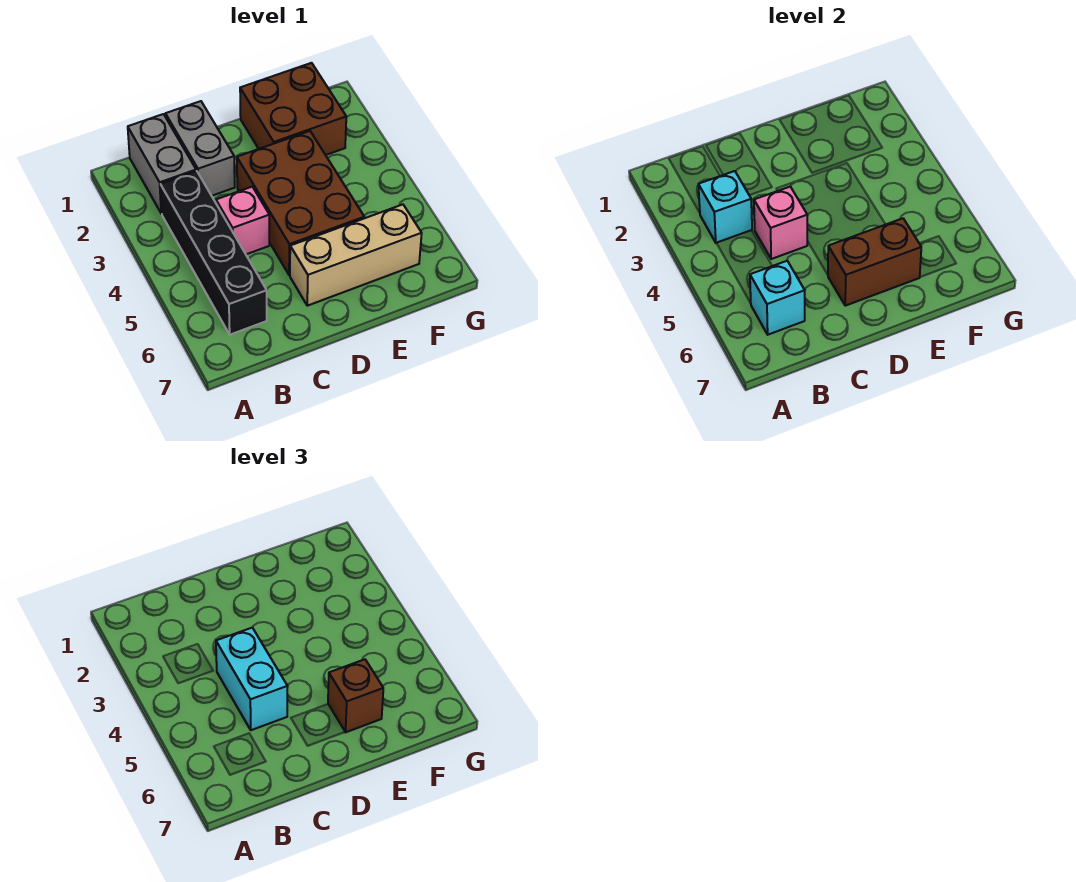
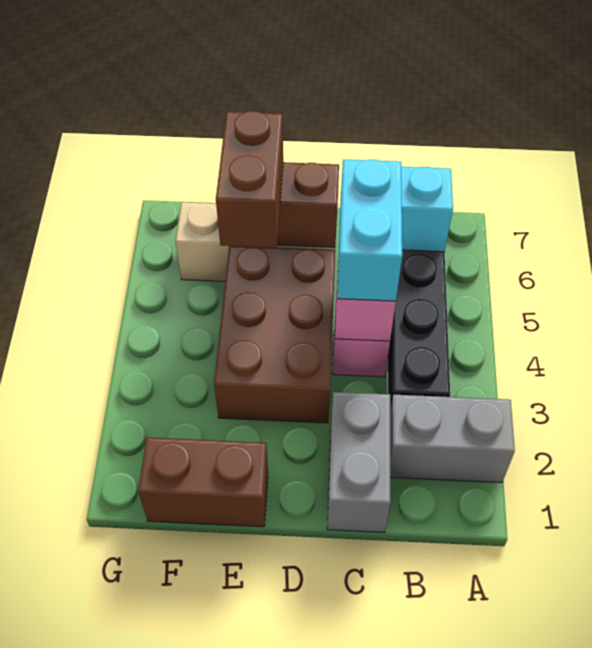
grey 1x2 brick [128,114,196,214] -> grey 1x2 brick turned to [390,395,515,483]
cyan 1x1 brick [698,171,752,243] -> none
brown 2x2 brick [240,63,346,155] -> brown 1x2 brick [138,437,268,527]
brown 1x1 brick [328,659,383,732] -> brown 1x2 brick [216,111,283,248]

